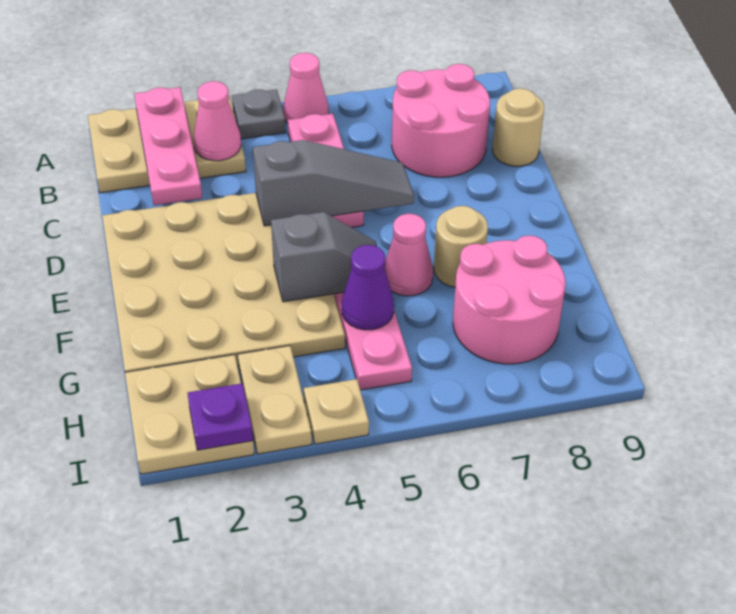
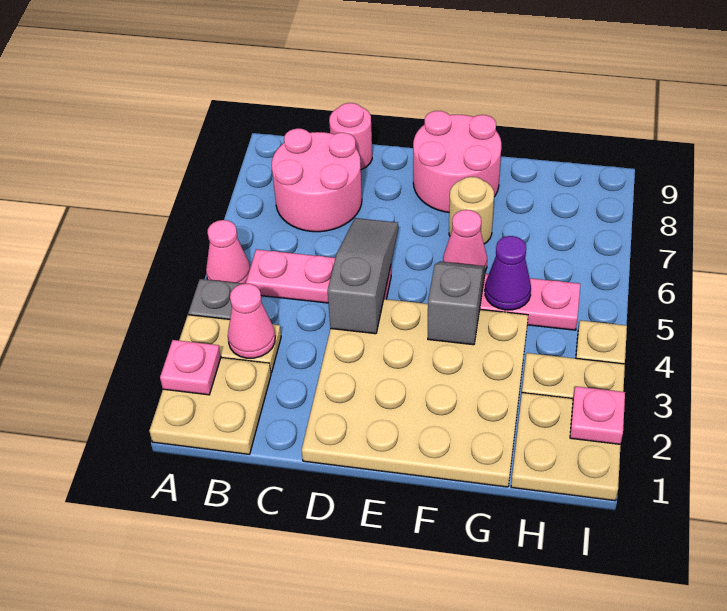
pink 1x3 plate [134,87,202,205] -> pink 1x1 plate [160,340,221,395]
tan 1x1 round brick [492,89,544,166] -> pink 1x1 round brick [329,103,372,170]
pink 2x2 round brick [453,236,566,364] -> pink 2x2 round brick moved to [413,111,501,212]
purple 1x1 plate [188,383,253,450] -> pink 1x1 plate [570,386,625,444]

